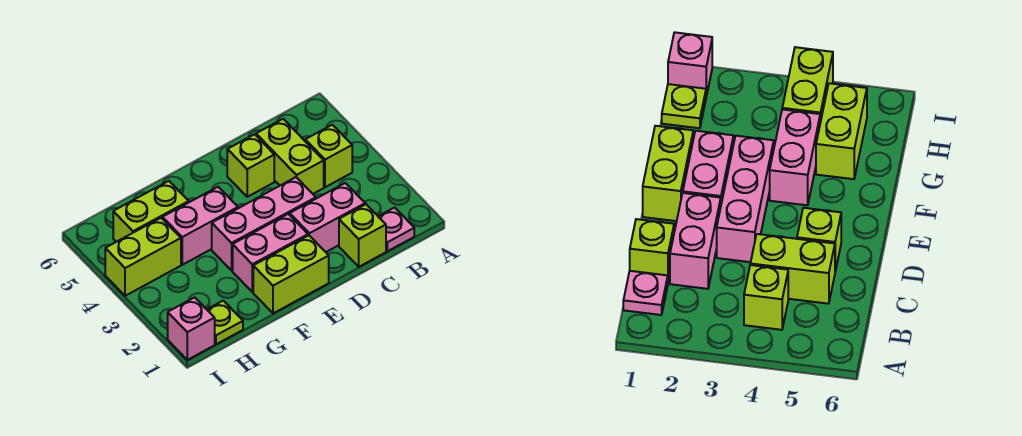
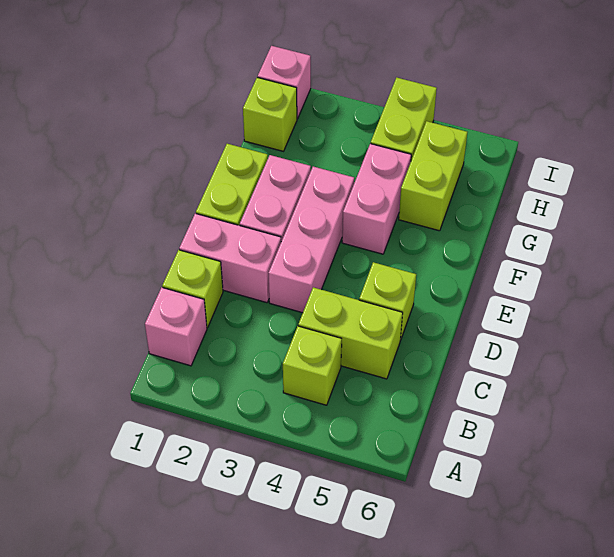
pink 1x1 plate [378,208,414,251] -> pink 1x1 brick [145,287,207,366]
pink 1x2 brick [290,183,365,252] -> pink 1x2 brick turned to [179,213,281,303]
lime 1x1 plate [207,301,243,344] -> lime 1x1 brick [243,77,297,151]

